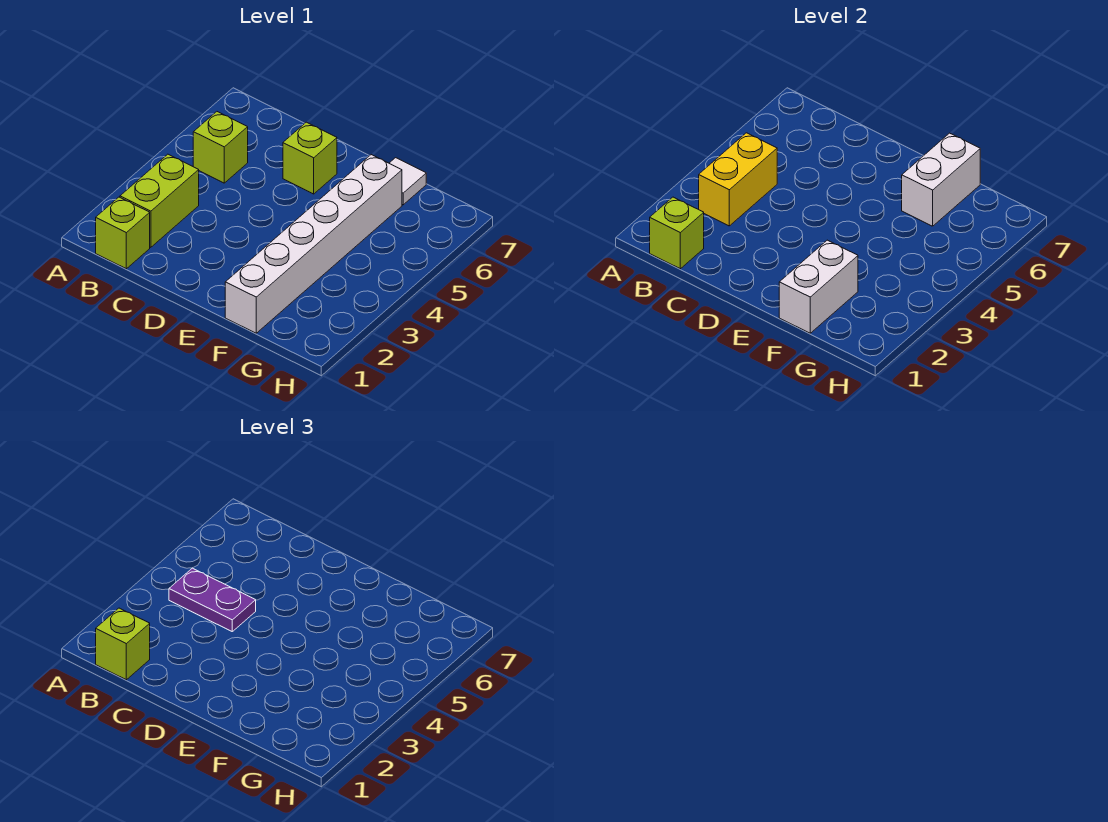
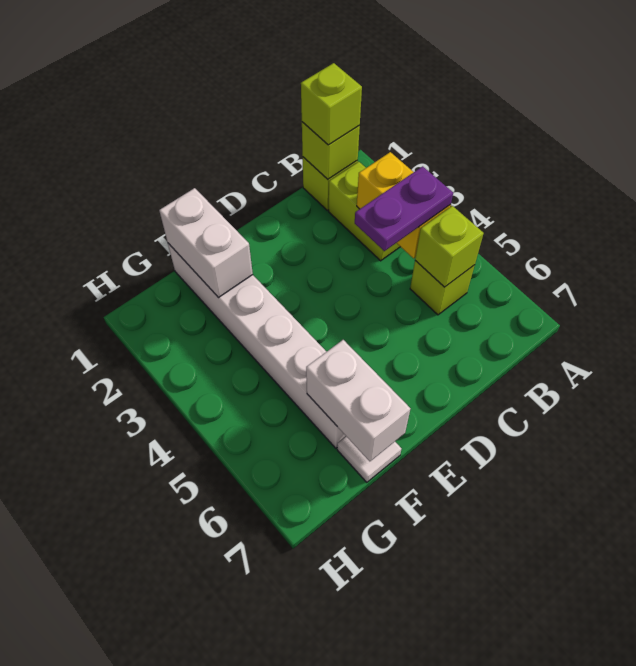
lime 1x1 brick [283,122,337,194] -> lime 1x1 brick moved to [415,206,484,287]

